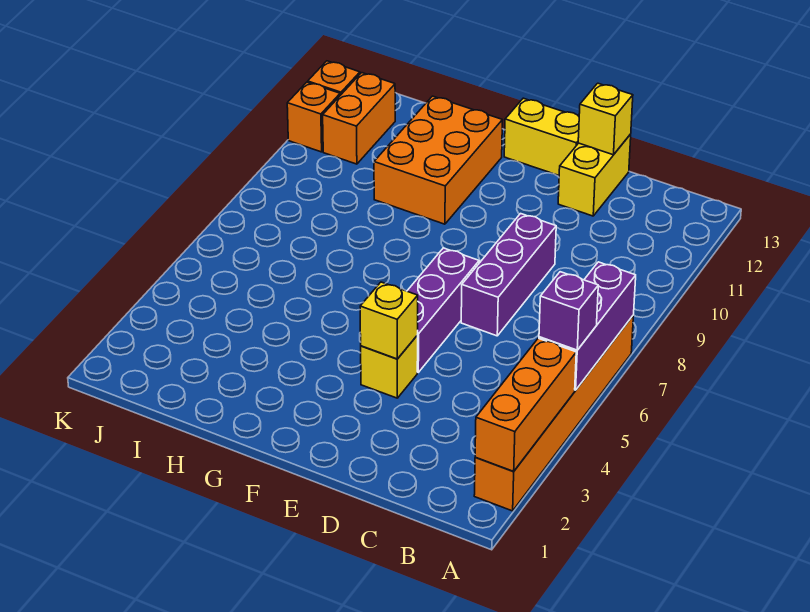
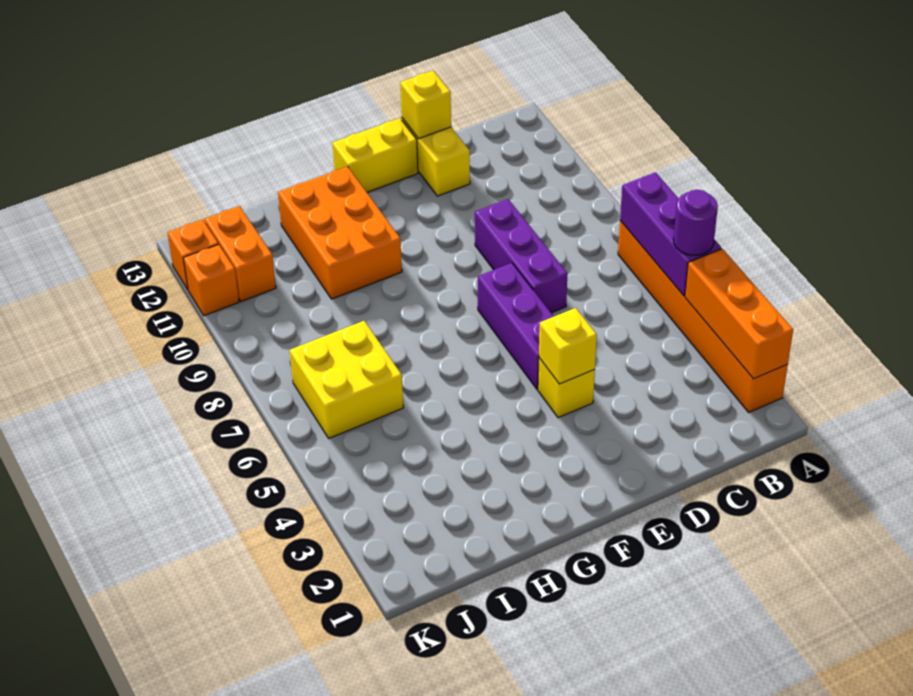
purple 1x1 brick [539,272,598,350] -> purple 1x1 round brick [673,190,718,255]
none -> yellow 2x2 brick [290,321,403,438]

